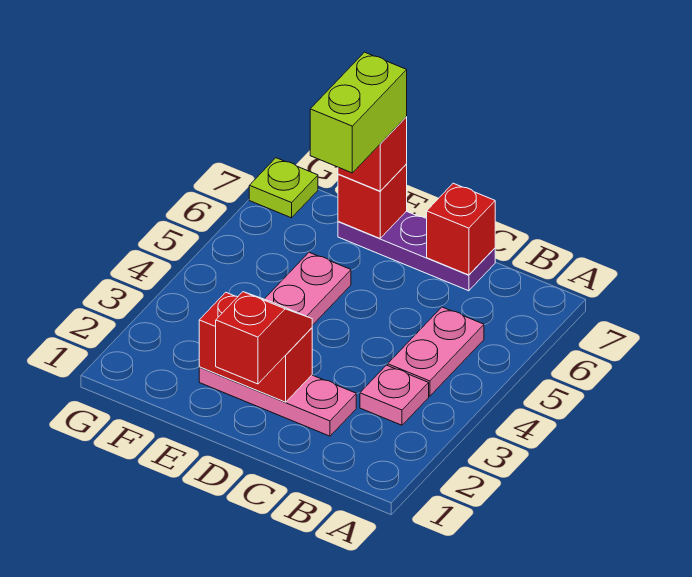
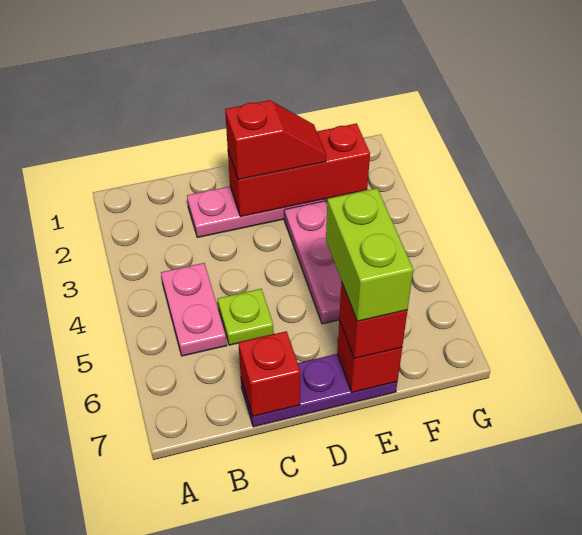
pink 1x1 plate [360,365,429,425] -> none
red 1x2 slope [216,292,312,384] -> red 1x2 slope turned to [225,100,326,180]
red 1x2 brick [199,292,312,402] -> red 1x3 brick [228,123,370,217]
lime 1x1 plate [249,158,318,218] -> lime 1x1 plate moved to [218,289,274,345]

